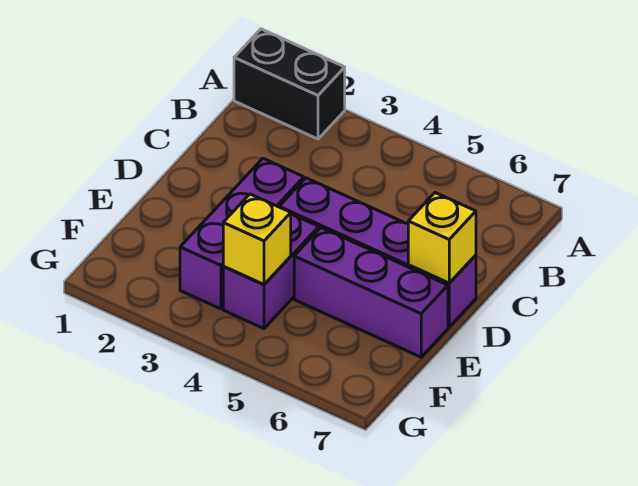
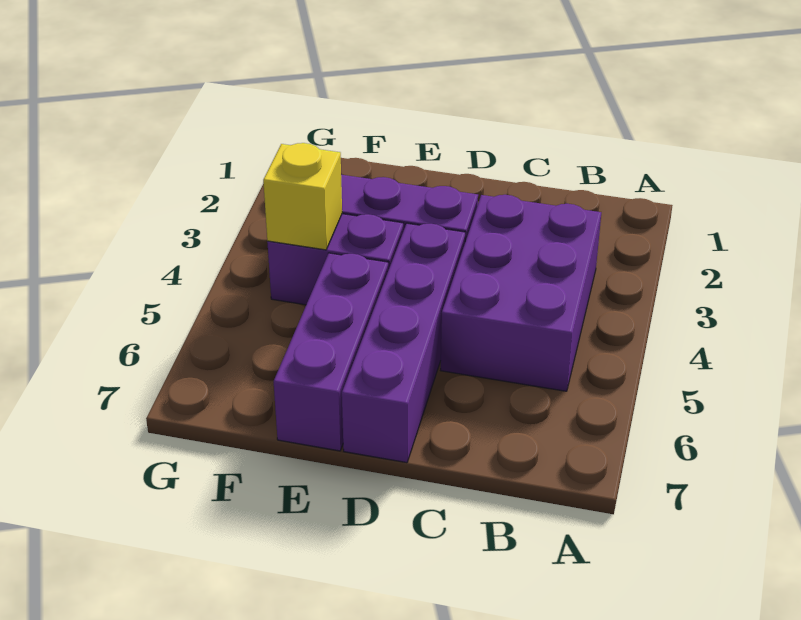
black 1x2 brick [234,29,345,139] -> none
none -> purple 2x3 brick [441,195,601,391]
yellow 1x1 brick [408,193,476,283] -> none

